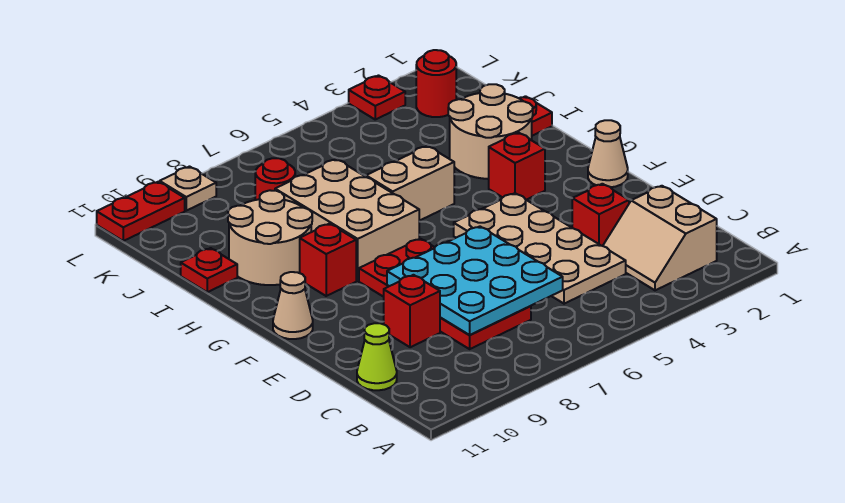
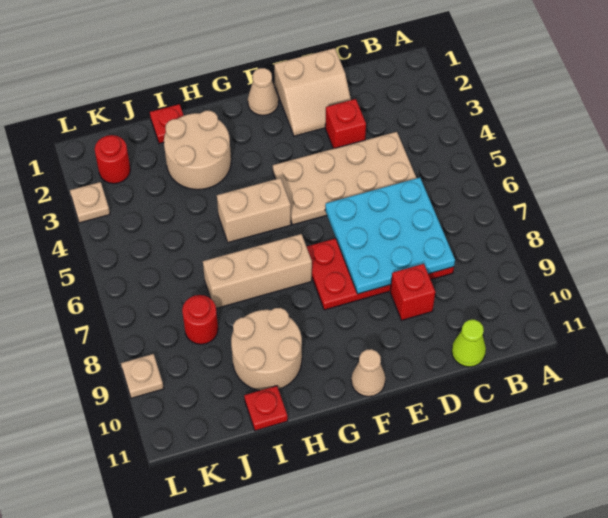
tan 2x2 slope [603,186,717,290] -> tan 2x2 slope moved to [274,48,351,136]
red 1x1 brick [489,133,545,200] -> none
tan 2x3 brick [275,159,419,281] -> tan 1x3 brick [203,234,312,308]
red 1x1 brick [300,224,356,296] -> none
tan 1x2 brick [366,146,454,221] -> tan 1x2 brick turned to [217,178,291,243]
red 1x1 plate [349,76,405,119] -> tan 1x1 plate [70,182,110,223]
red 1x2 plate [97,182,185,241] -> none

